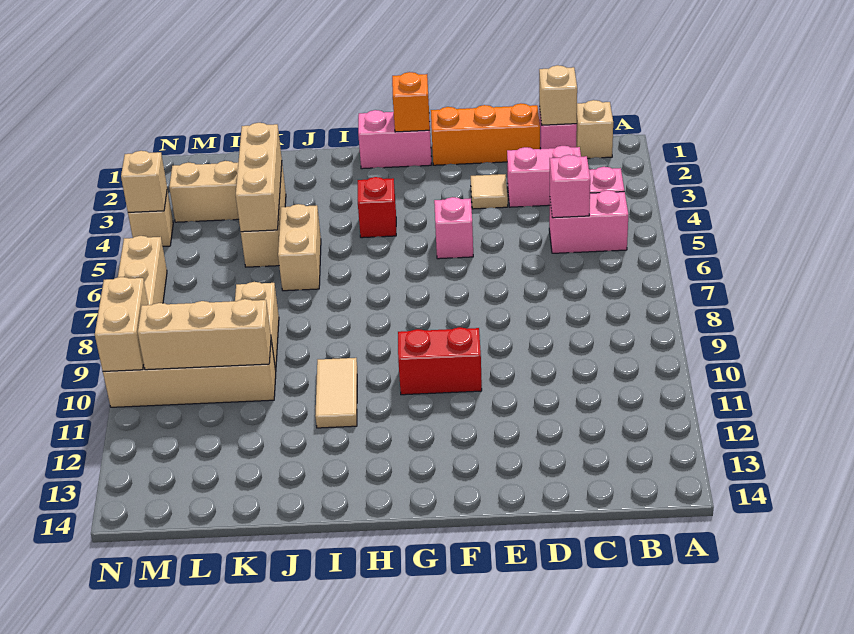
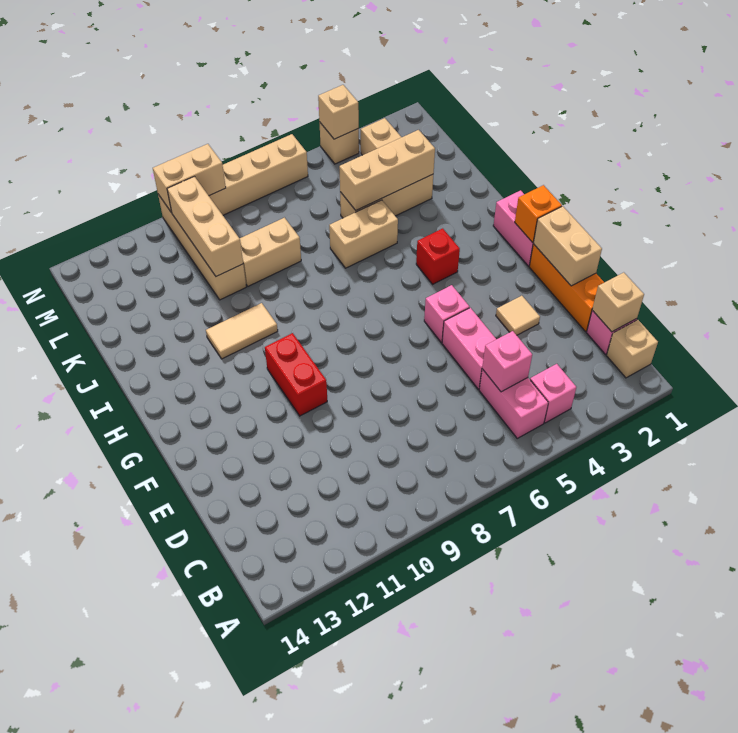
pink 1x2 brick [507,146,581,207] -> pink 1x2 brick moved to [442,308,496,389]
none -> tan 1x2 brick [533,206,602,286]

